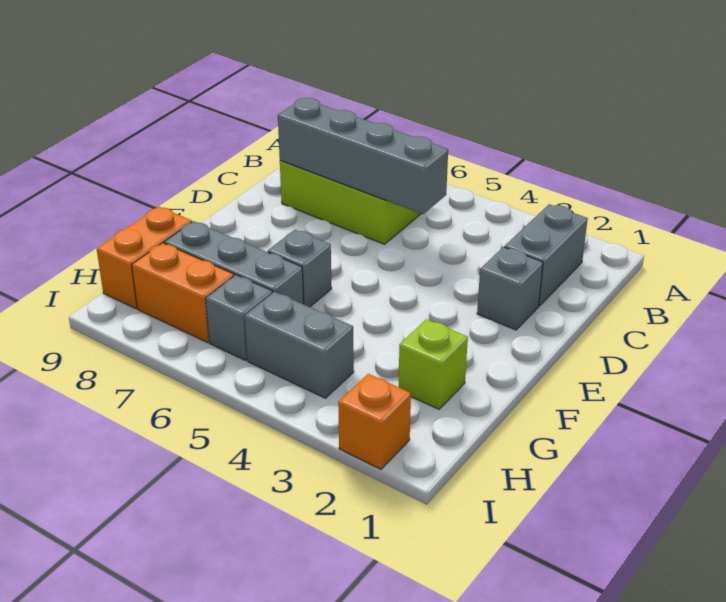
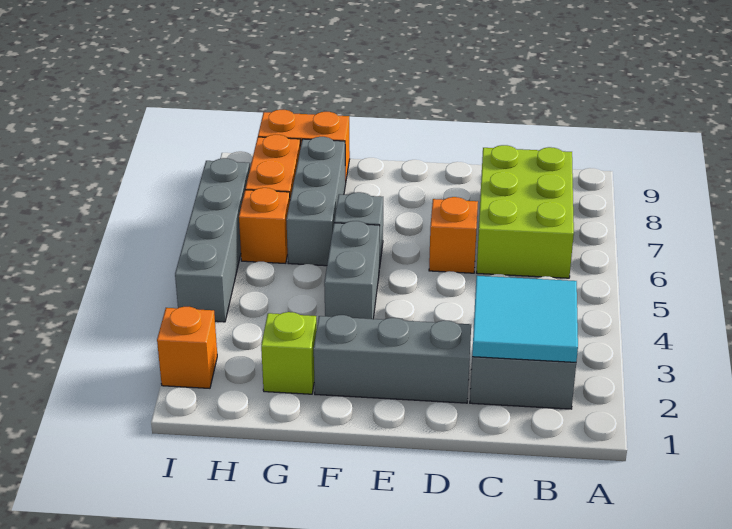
none -> cyan 2x2 tile [472,276,578,362]
grey 1x4 brick [278,98,448,214] -> grey 1x4 brick moved to [175,158,250,322]
grey 1x1 brick [477,247,543,330] -> grey 1x3 brick [314,315,471,403]
none -> orange 1x1 brick [429,197,478,273]
grey 1x2 brick [245,292,354,398] -> grey 1x2 brick moved to [324,221,380,319]
grey 1x1 brick [206,275,273,360] -> orange 1x1 brick [239,188,290,263]

